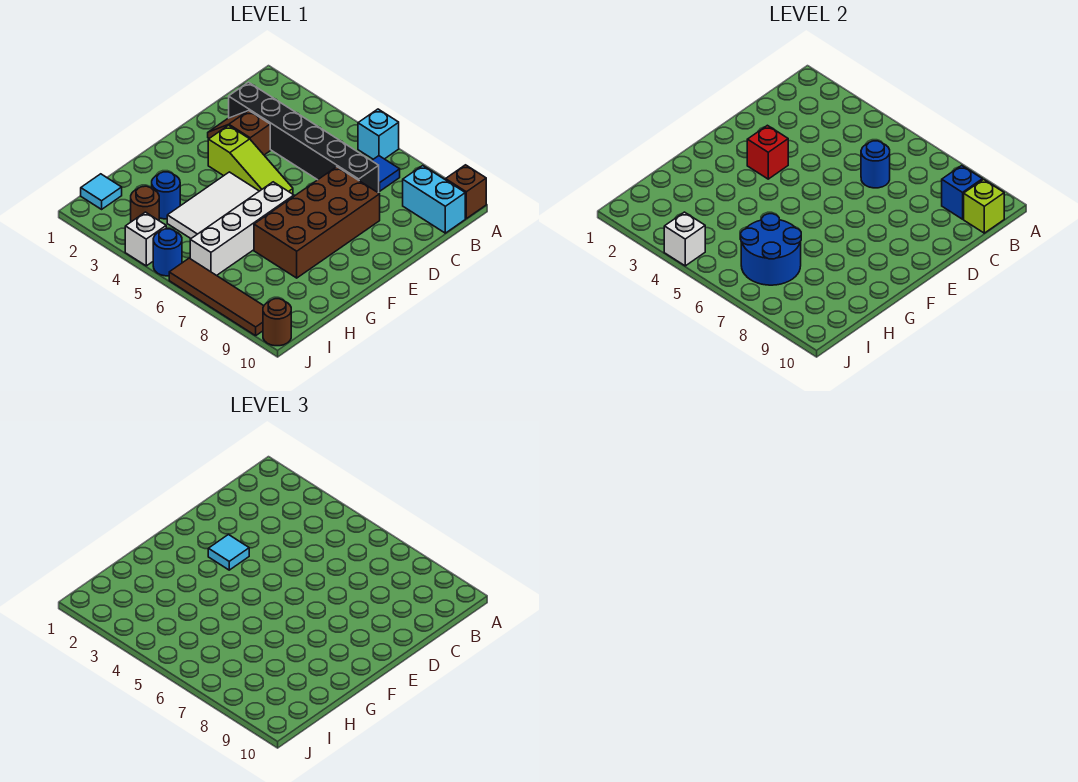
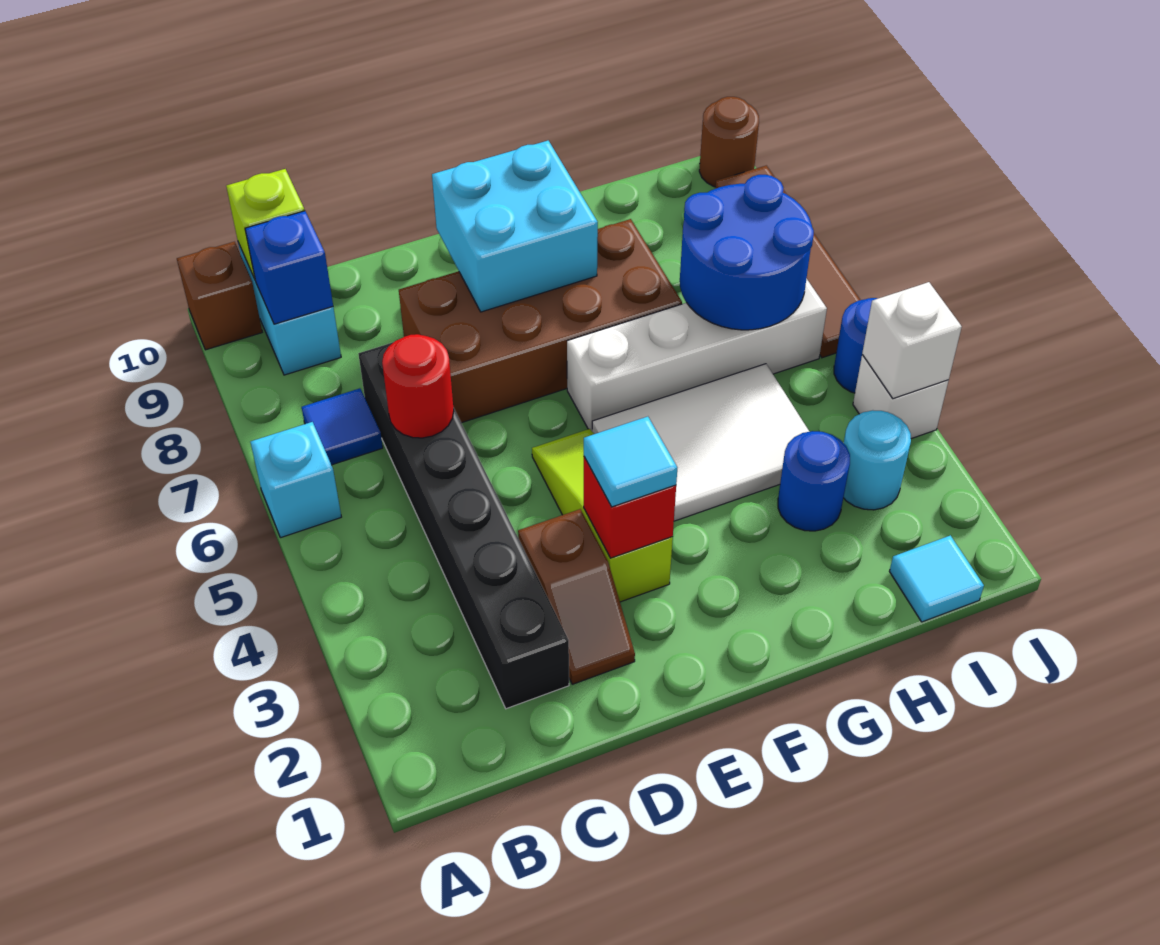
blue 1x1 round brick [861,141,890,188] -> red 1x1 round brick [382,334,454,438]
none -> cyan 2x2 brick [432,141,598,312]
brown 1x1 round brick [131,186,159,222] -> cyan 1x1 round brick [844,410,911,510]

